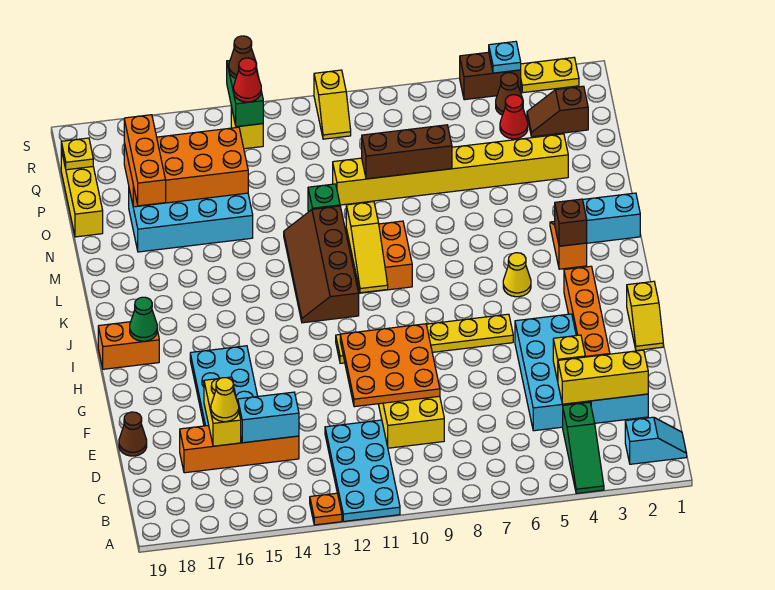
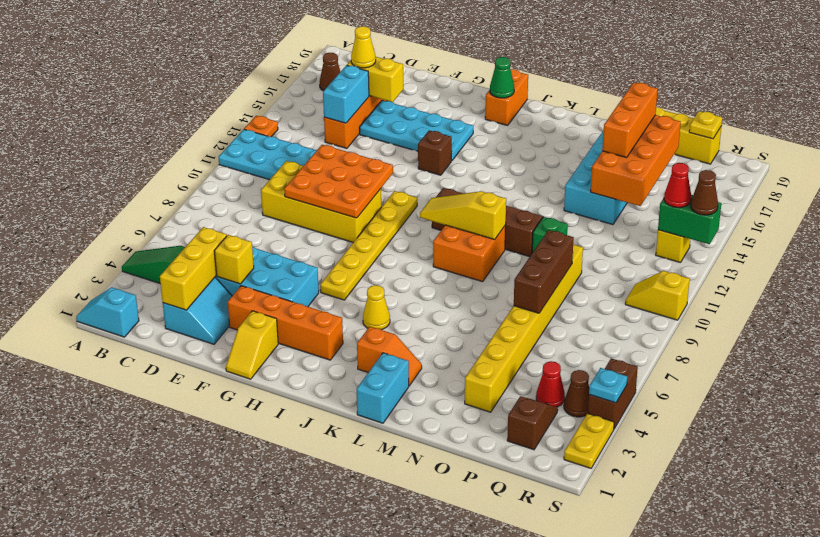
cyan 1x2 slope [625,417,687,464] -> cyan 1x2 slope turned to [76,288,139,337]
brown 1x1 cone [119,412,147,456] -> brown 1x1 cone moved to [320,53,340,91]
yellow 1x2 slope [627,281,663,350] -> yellow 1x2 slope turned to [226,311,278,379]
brown 1x1 brick [555,199,587,246] -> brown 1x1 brick moved to [418,130,452,175]
orange 1x3 brick [124,115,166,206] -> orange 1x3 brick turned to [602,82,658,158]

